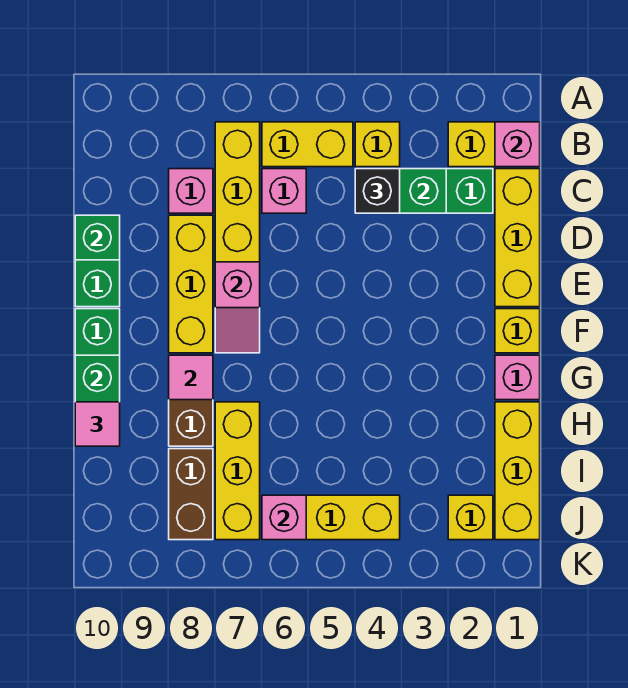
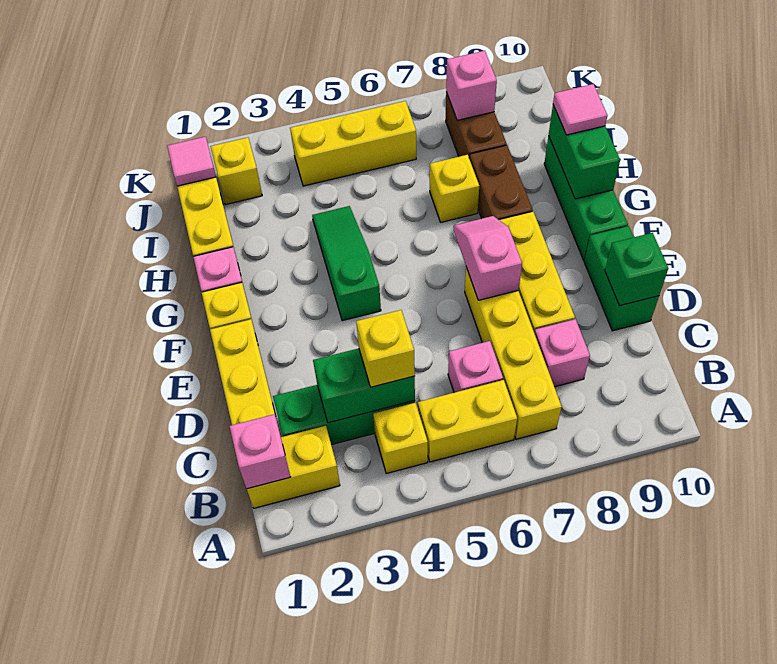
black 1x1 brick [355,169,400,213] -> yellow 1x1 brick [356,310,415,387]
none -> green 1x3 slope [312,206,381,321]
pink 1x1 tile [169,355,213,400] -> pink 1x1 tile moved to [167,137,216,186]
yellow 1x3 brick [215,402,260,540] -> yellow 1x1 brick [430,155,479,222]
pink 1x1 brick [262,495,306,540] -> pink 1x1 brick moved to [446,51,497,120]

